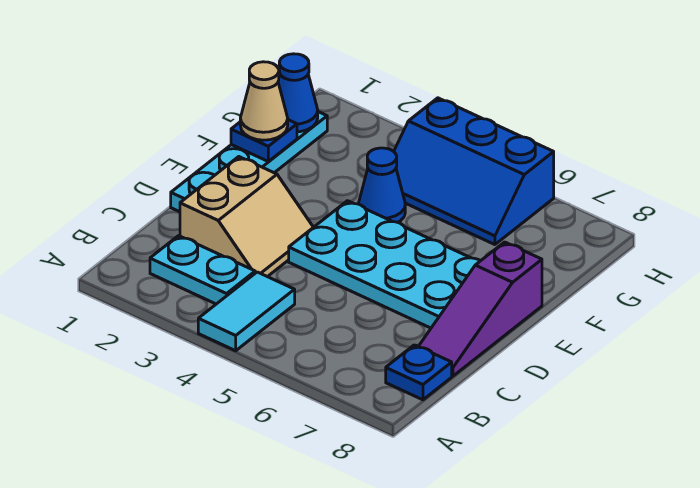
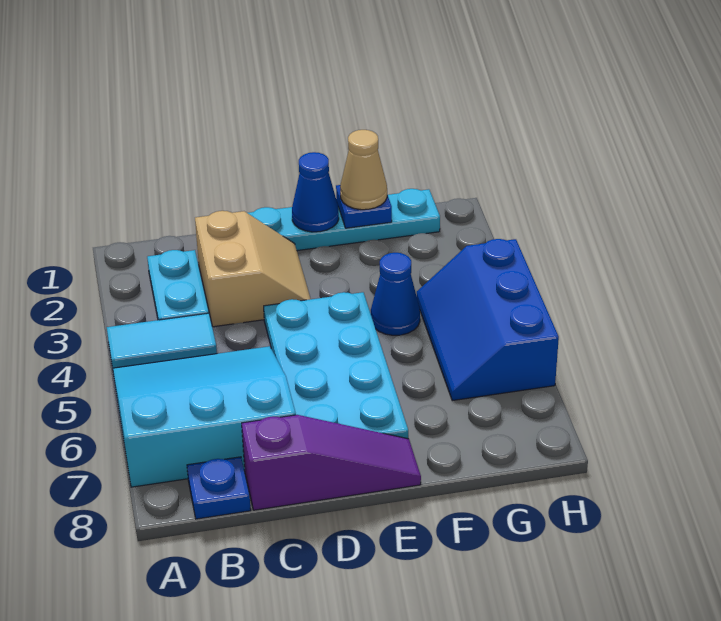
none -> cyan 3x3 slope [113,346,296,487]
tan 2x2 slope [180,157,313,277] -> tan 2x2 slope turned to [195,211,311,327]
purple 1x3 slope [418,242,542,376] -> purple 1x3 slope turned to [242,415,421,510]
blue 1x1 cone [278,54,318,132] -> blue 1x1 cone moved to [292,152,339,232]

